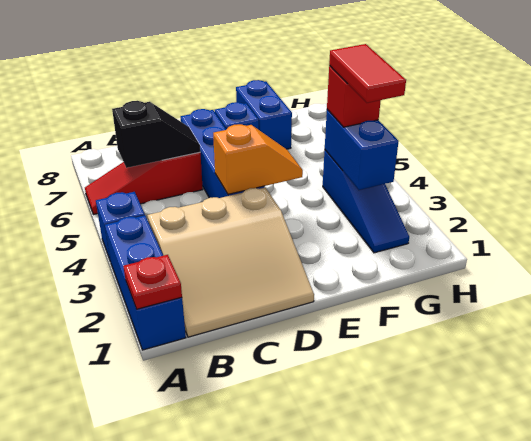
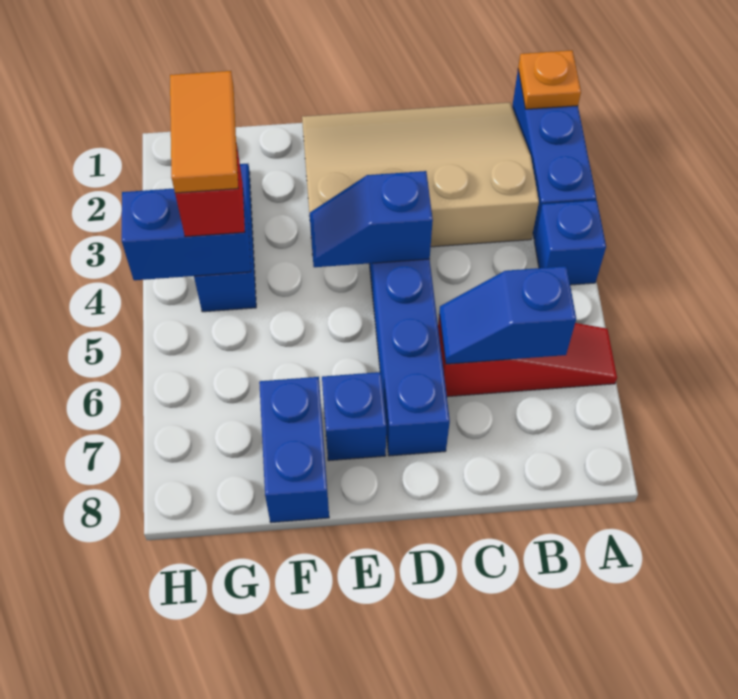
red 1x1 plate [123,255,182,309] -> orange 1x1 plate [518,50,581,109]
tan 3x3 slope [147,188,314,337] -> tan 3x4 slope [302,102,539,255]
black 1x2 slope [112,101,200,168] -> blue 1x2 slope [439,266,576,364]
orange 1x2 slope [213,124,303,194] -> blue 1x2 slope [309,171,433,267]
blue 1x2 brick [325,110,399,190] -> blue 1x2 brick turned to [122,189,251,280]
red 1x2 tile [329,44,406,103] -> orange 1x2 tile [170,71,238,193]

